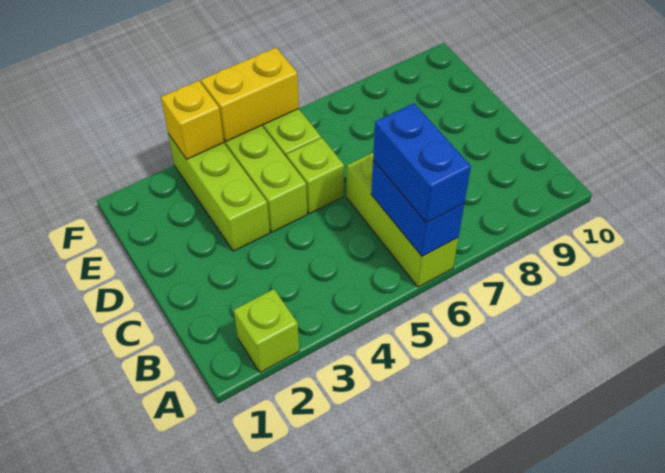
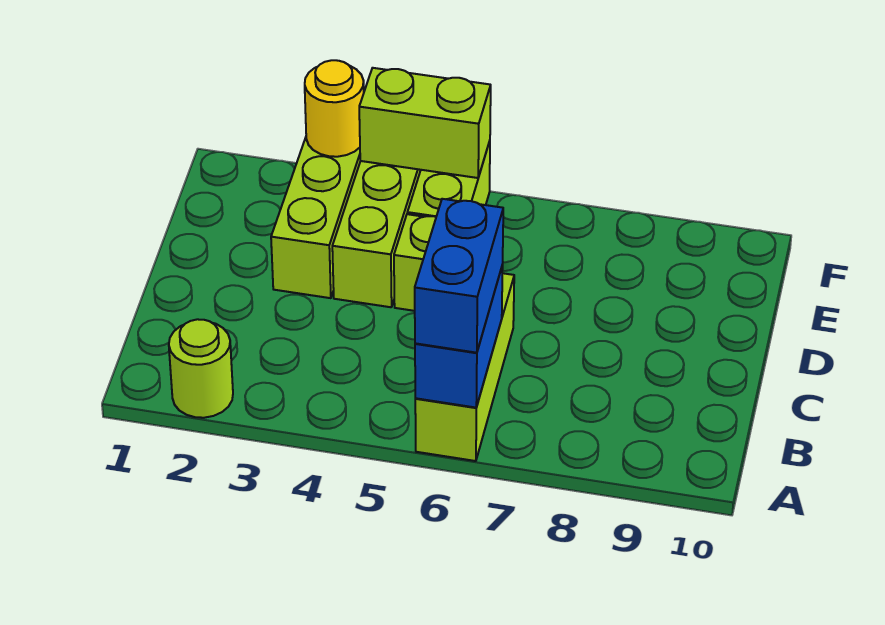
lime 1x1 brick [234,289,299,373] -> lime 1x1 round brick [169,319,233,418]
yellow 1x1 brick [161,81,224,159] -> yellow 1x1 round brick [305,60,364,157]
yellow 1x2 brick [201,48,299,141] -> lime 1x2 brick [359,68,491,178]

